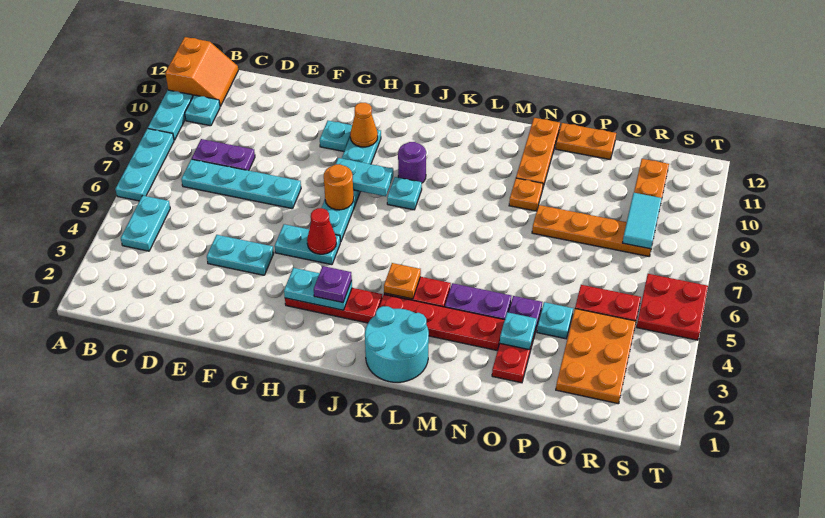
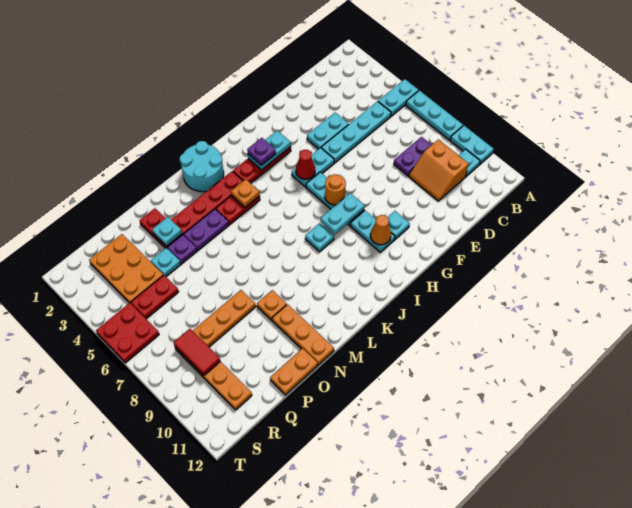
orange 2x2 slope [165,37,238,106] -> orange 2x2 slope moved to [409,139,469,201]
cyan 1x2 plate [121,196,170,251] -> cyan 1x2 plate turned to [378,79,419,116]
cyan 1x4 plate [181,159,301,209] -> cyan 1x4 plate moved to [321,101,391,163]
purple 1x1 round brick [398,142,426,183] -> none
cyan 1x2 tile [623,193,662,249] -> red 1x2 tile [174,329,220,375]

